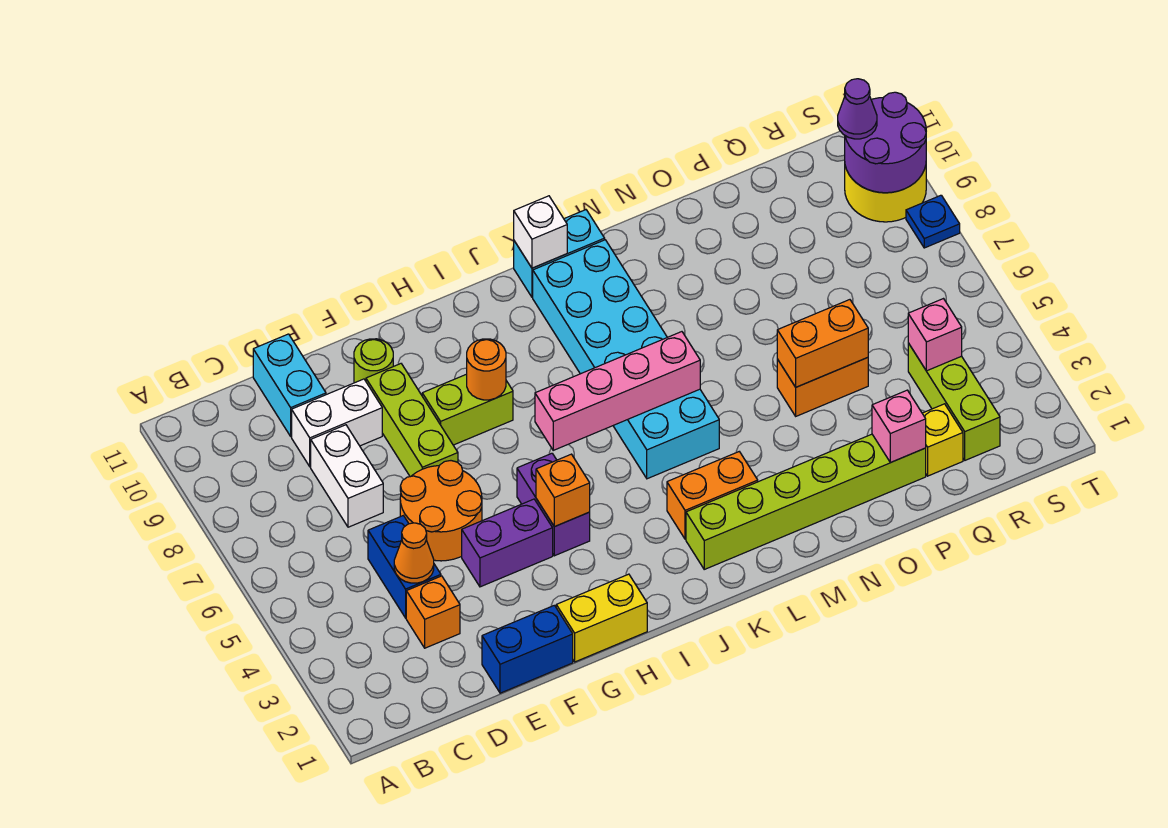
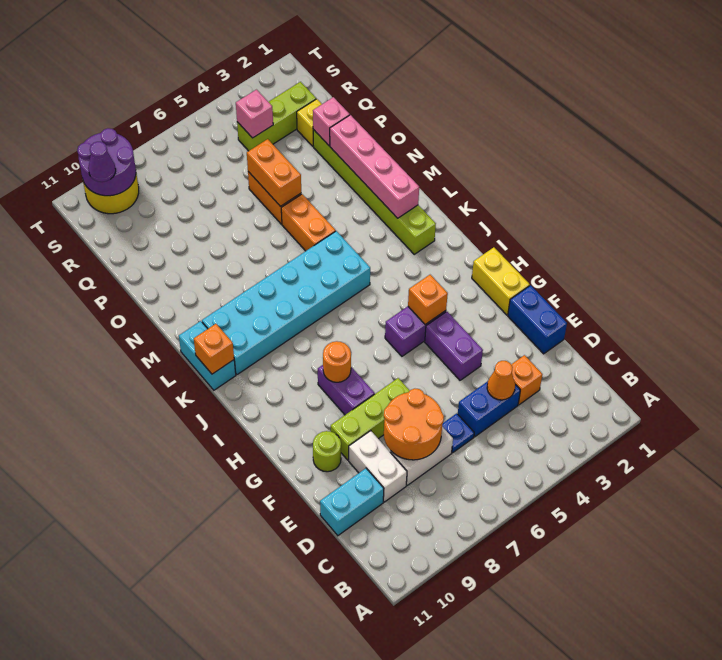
orange 2x2 round brick [400,461,482,561] -> orange 2x2 round brick moved to [384,388,444,460]
lime 1x2 brick [422,374,513,445] -> purple 1x2 brick [318,365,375,415]
pink 1x4 brick [535,332,700,450] -> pink 1x4 brick moved to [330,115,419,218]
orange 1x2 brick [667,452,758,539] -> orange 1x2 brick moved to [281,194,336,251]
white 1x1 brick [514,196,567,268] -> orange 1x1 brick [194,324,234,374]
blue 1x1 plate [906,195,960,248] -> blue 1x1 plate moved to [442,413,474,453]

